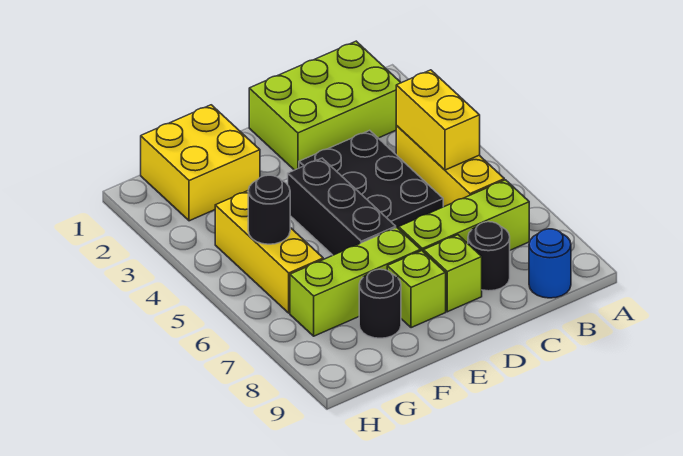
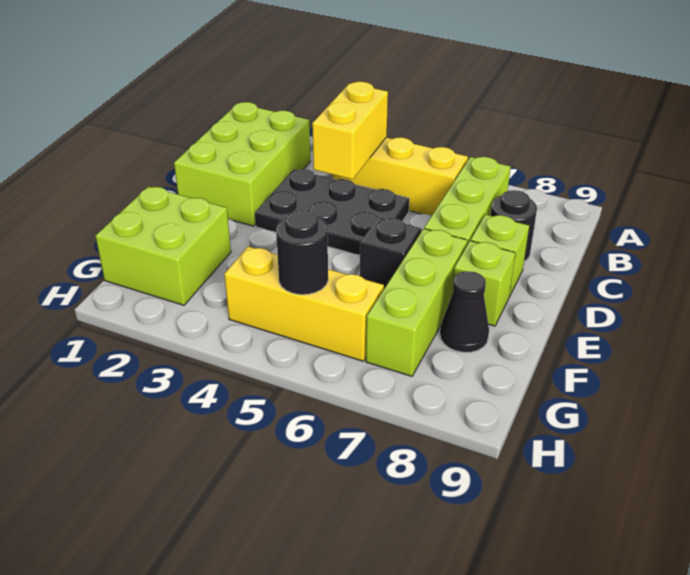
yellow 1x2 brick [396,70,480,170] -> yellow 1x2 brick turned to [312,82,388,179]
blue 1x1 round brick [529,229,571,298] -> none
black 1x3 brick [288,158,396,255] -> black 1x1 brick [360,217,421,288]
yellow 2x2 brick [141,105,260,221] -> lime 2x2 brick [96,186,231,305]
black 1x1 round brick [359,269,401,338] -> black 1x1 cone [440,271,489,352]

